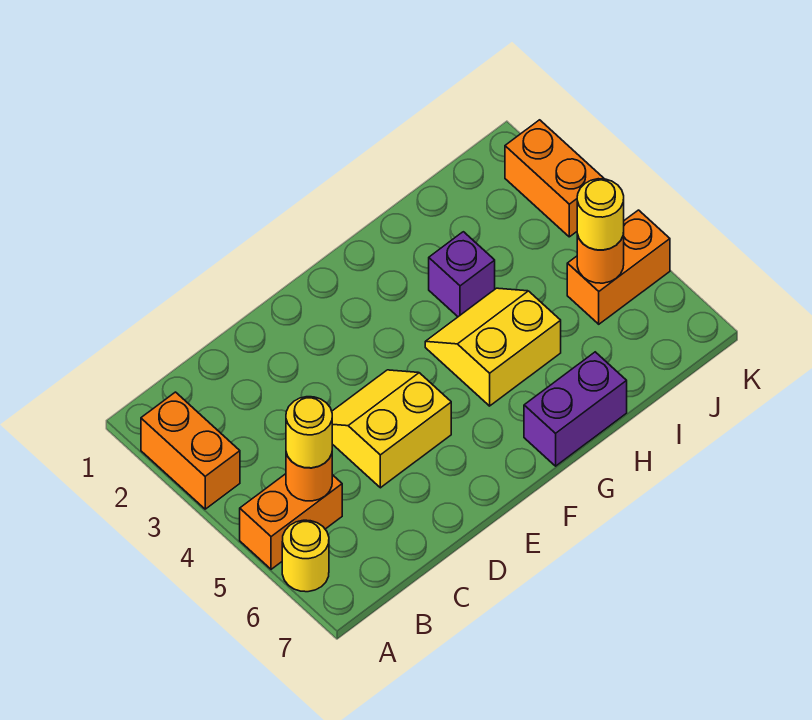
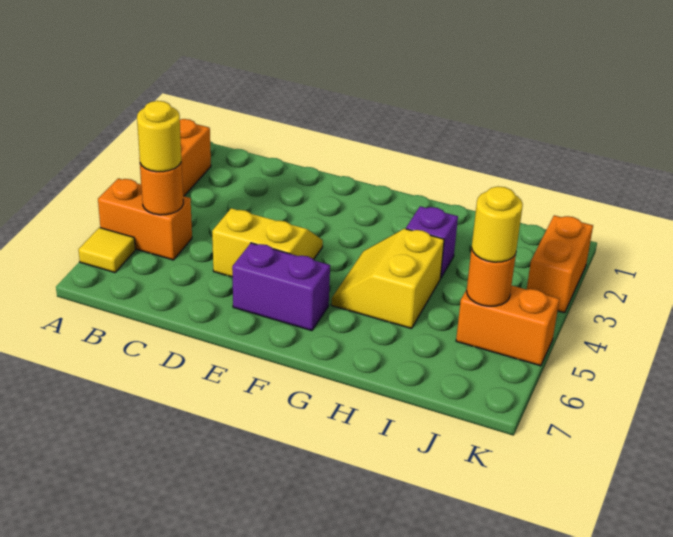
yellow 1x1 round brick [282,520,329,592] -> yellow 1x1 tile [78,227,135,273]
yellow 2x2 slope [425,288,561,406] -> yellow 2x2 slope turned to [331,229,444,329]
purple 1x2 brick [524,352,627,466] -> purple 1x2 brick moved to [232,243,330,331]

